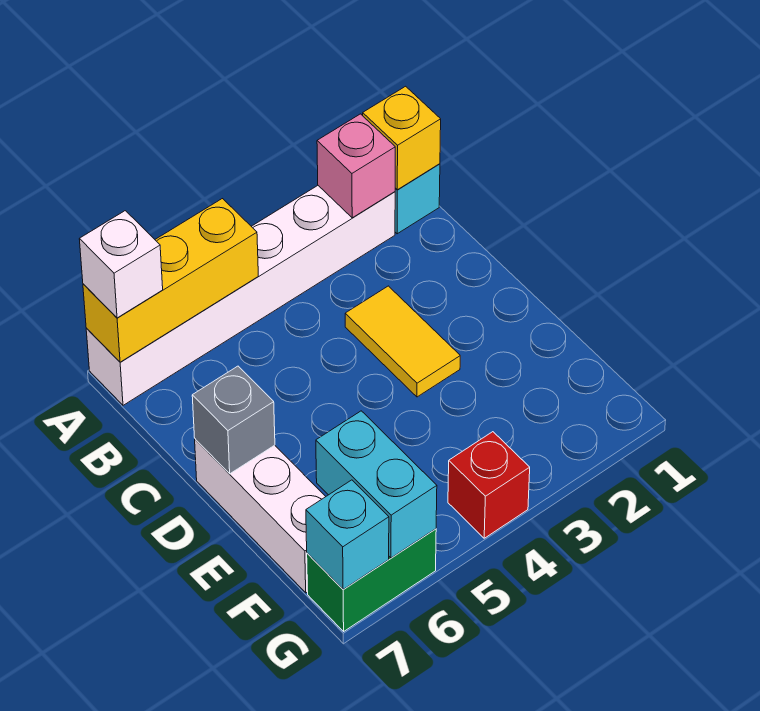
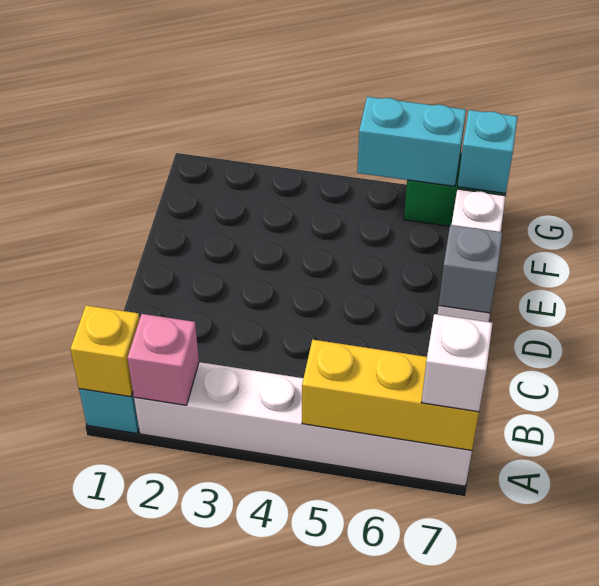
yellow 1x2 tile [345,286,460,397] -> none
cyan 1x2 brick [316,411,437,558] -> cyan 1x2 brick turned to [357,97,466,186]
red 1x1 brick [448,432,530,538] -> none

